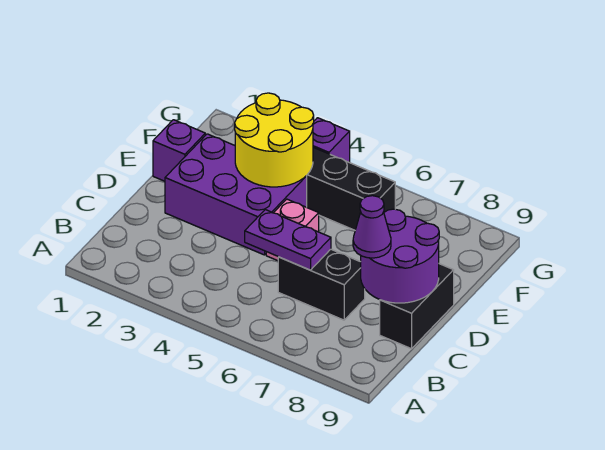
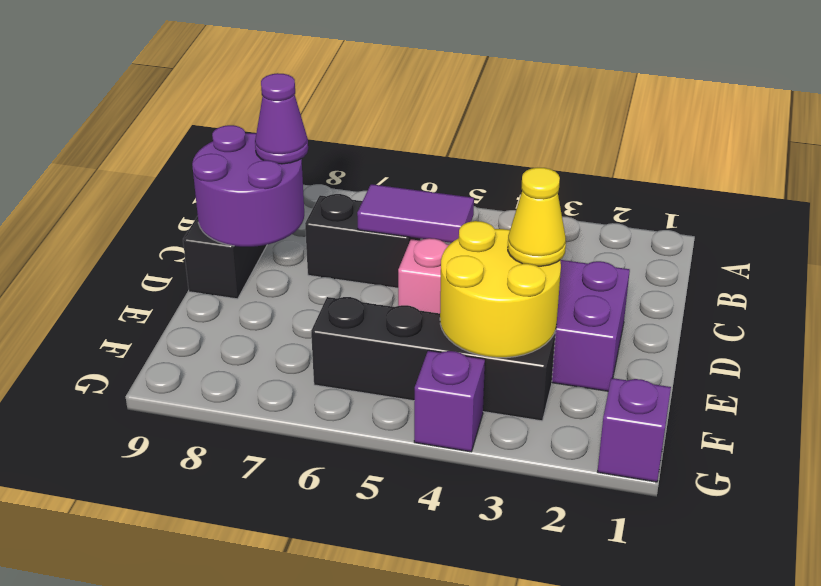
purple 1x2 plate [245,210,331,270] -> purple 1x2 tile [357,184,474,243]
purple 1x1 brick [153,120,205,181] -> purple 1x1 brick moved to [598,378,671,482]
none -> yellow 1x1 cone [508,168,566,266]

